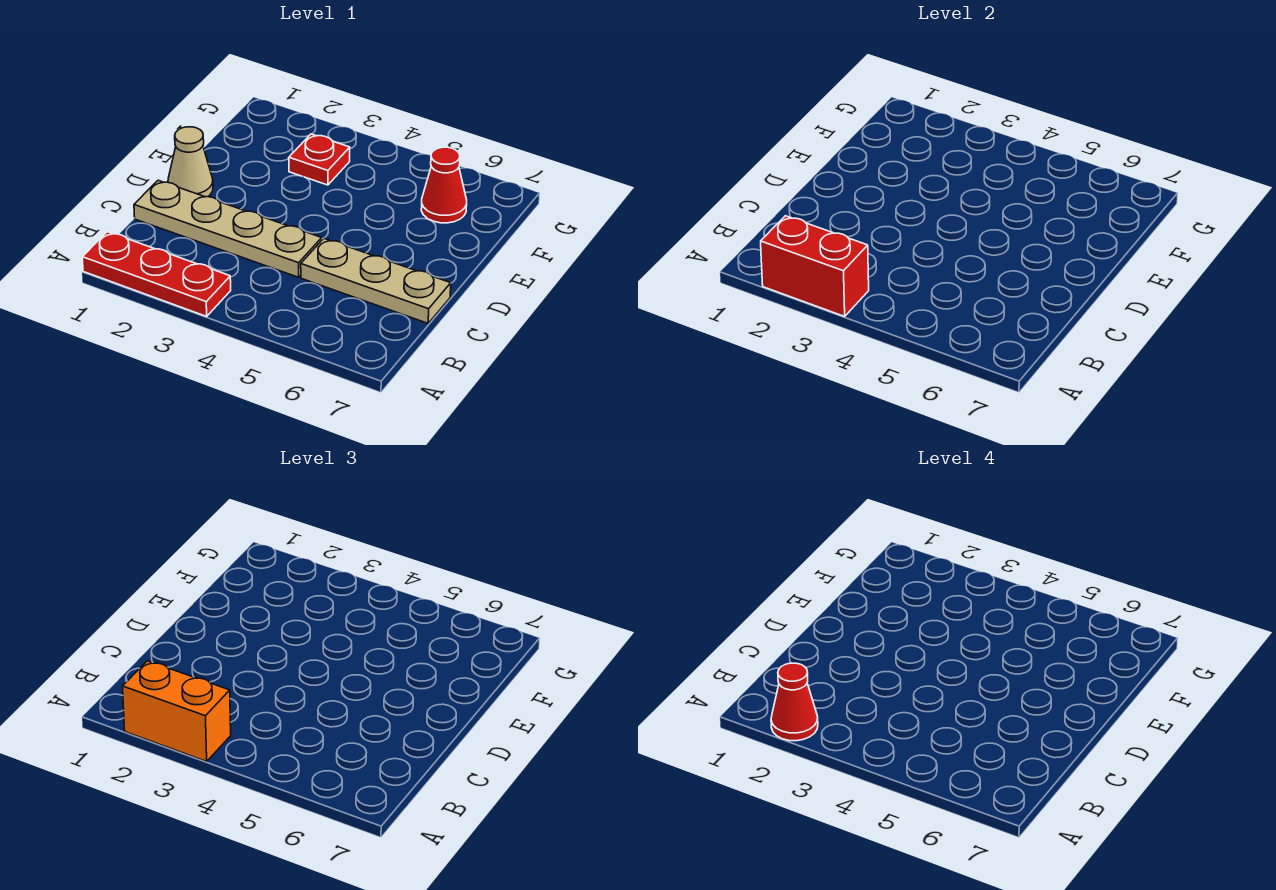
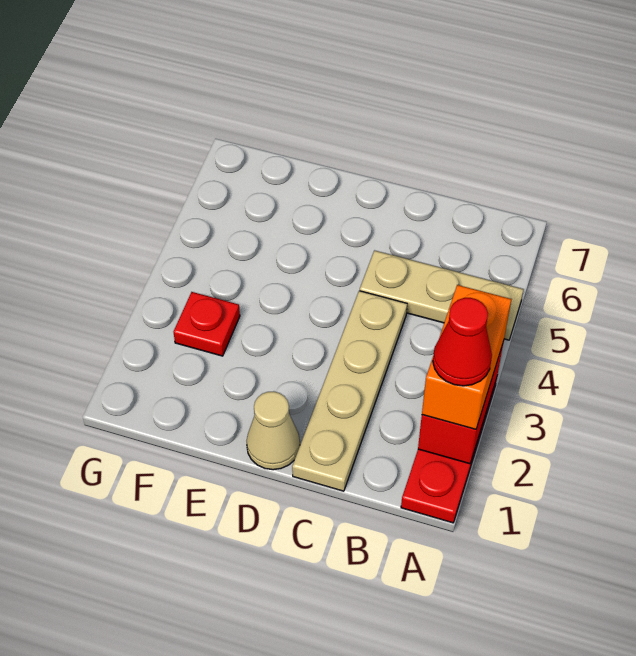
tan 1x3 plate [301,238,451,323] -> tan 1x3 plate turned to [360,250,524,340]
red 1x1 cone [421,147,467,223] -> none

